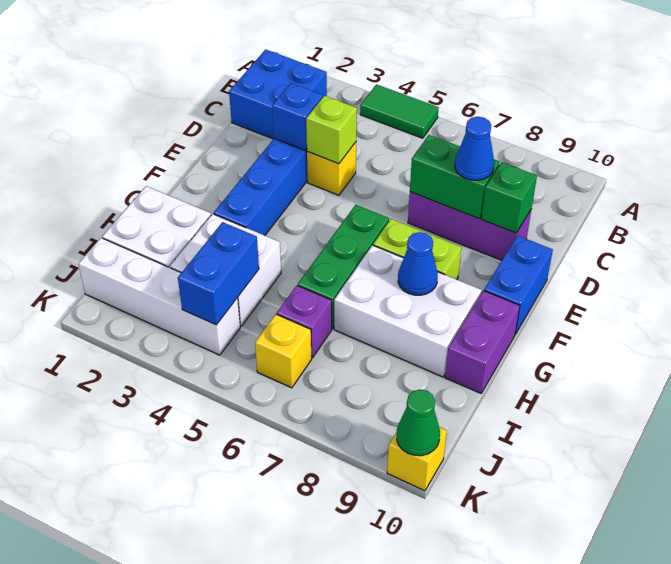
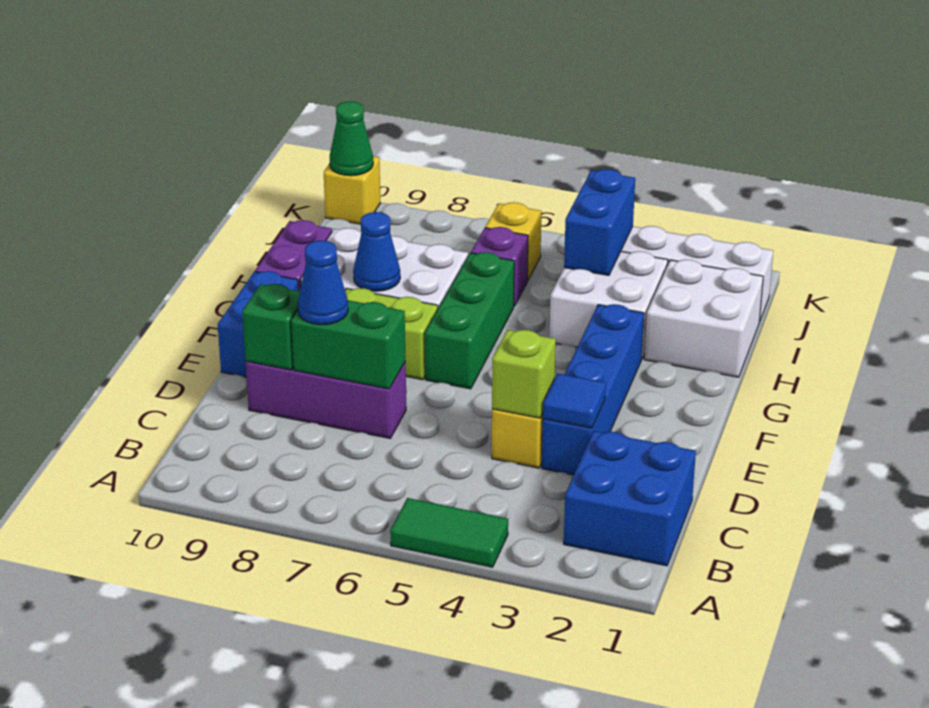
blue 1x1 brick [272,83,323,150] -> blue 1x1 tile [543,373,606,428]

